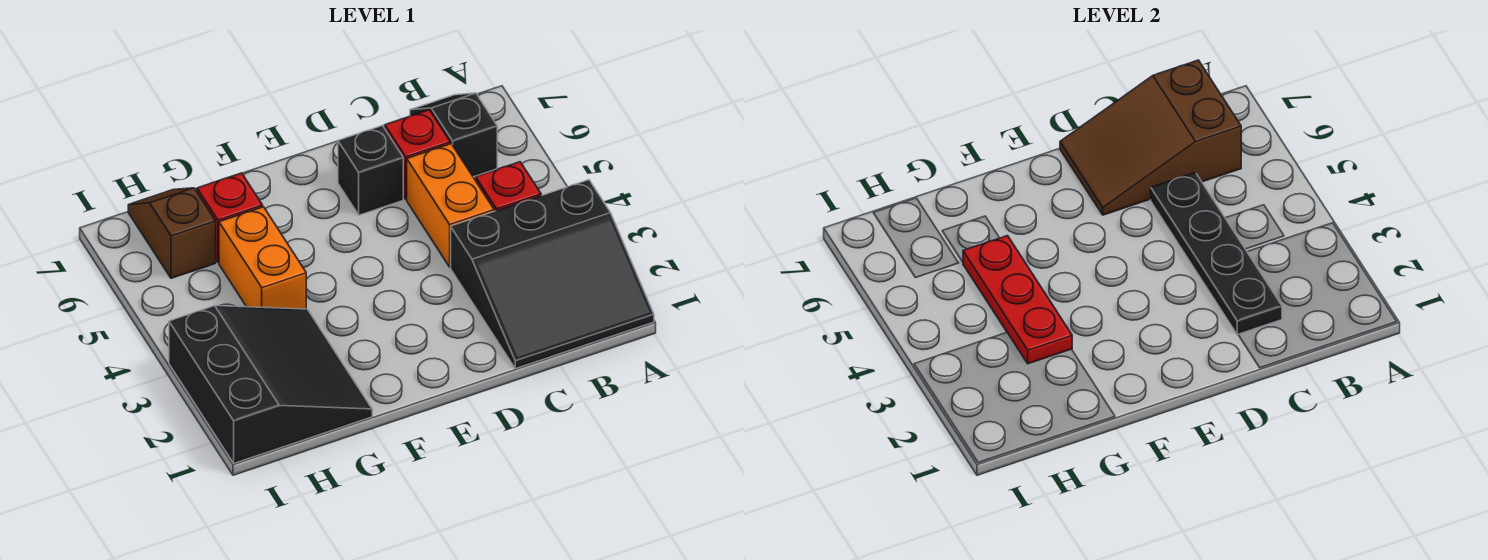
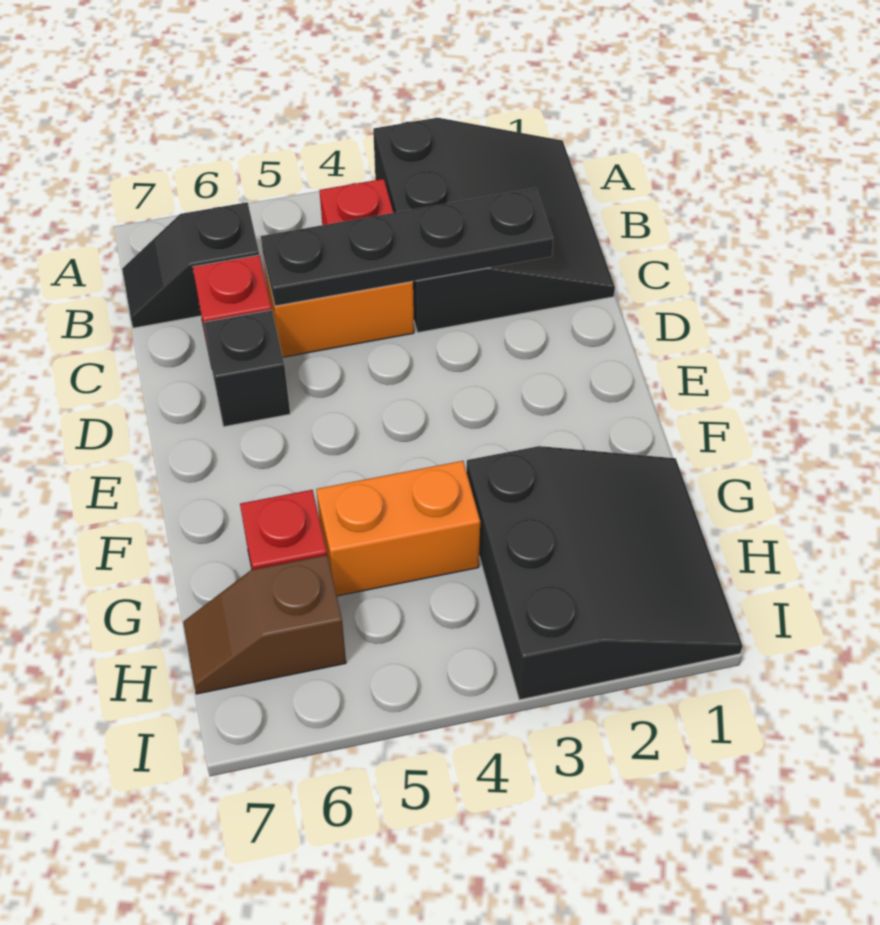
brown 2x3 slope [1060,60,1241,215] -> none
black 3x3 slope [169,306,372,463] -> black 3x3 slope turned to [467,446,742,700]
red 1x3 plate [963,236,1072,364] -> none

